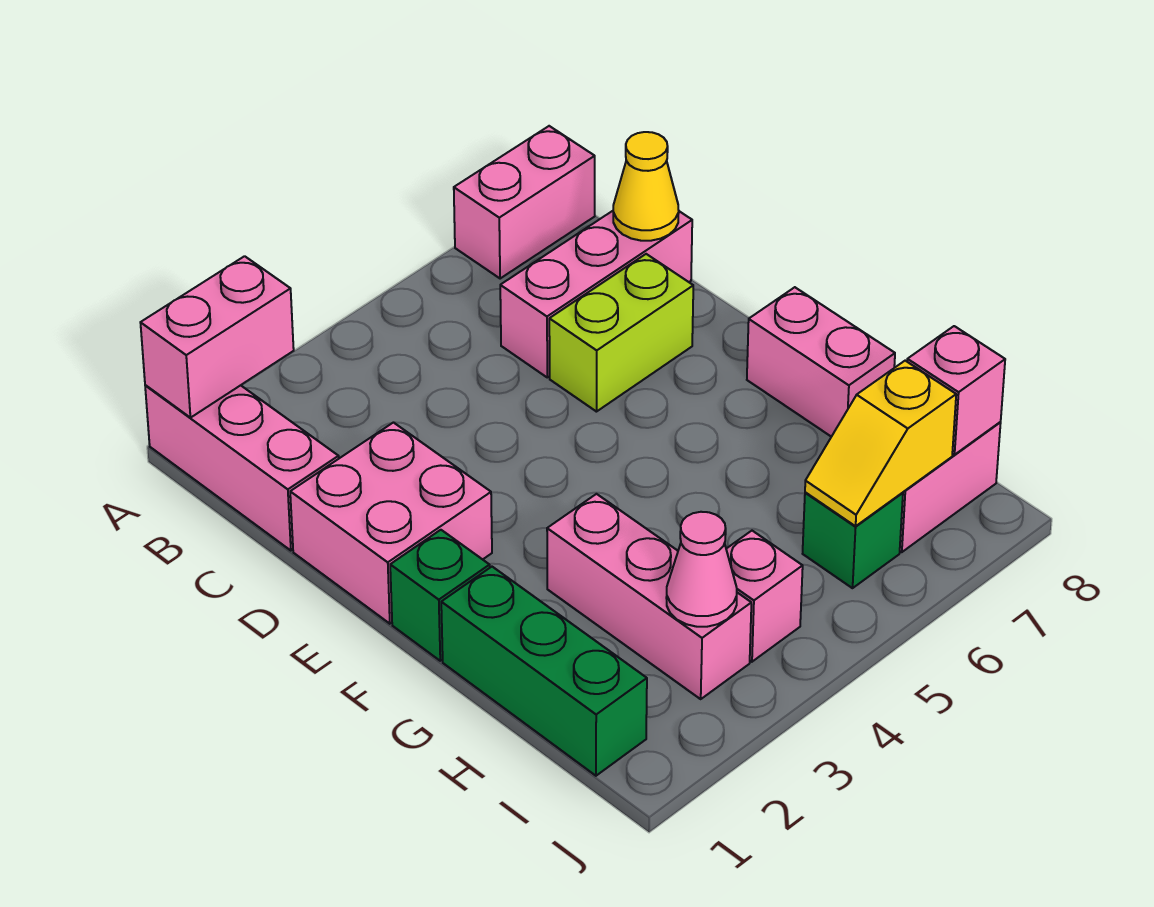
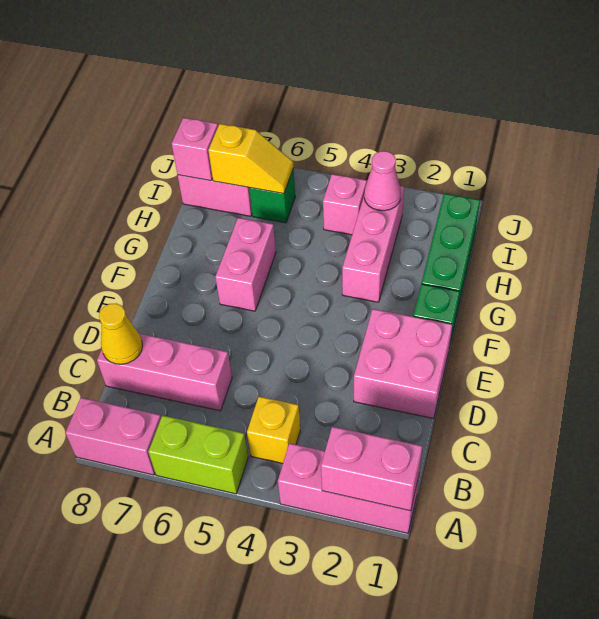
pink 1x3 brick [145,385,339,551] -> pink 1x3 brick turned to [278,443,419,533]
none -> yellow 1x1 brick [247,397,300,463]
lime 1x2 brick [549,254,693,412] -> lime 1x2 brick moved to [149,416,248,494]
pink 1x2 brick [747,287,895,437] -> pink 1x2 brick moved to [215,218,276,311]

